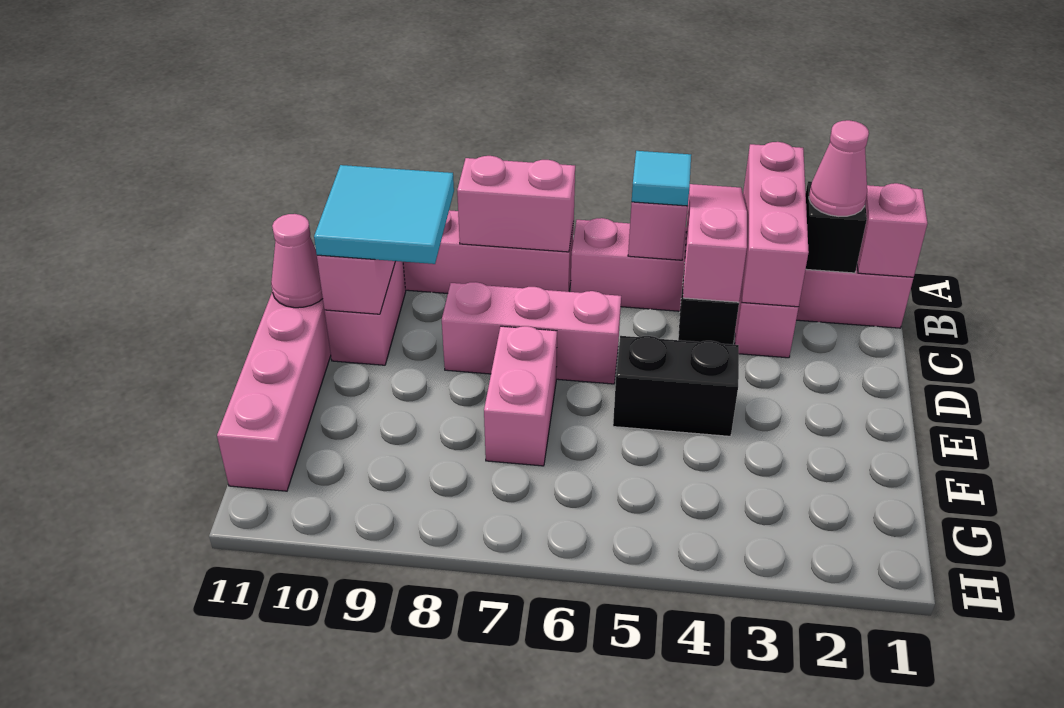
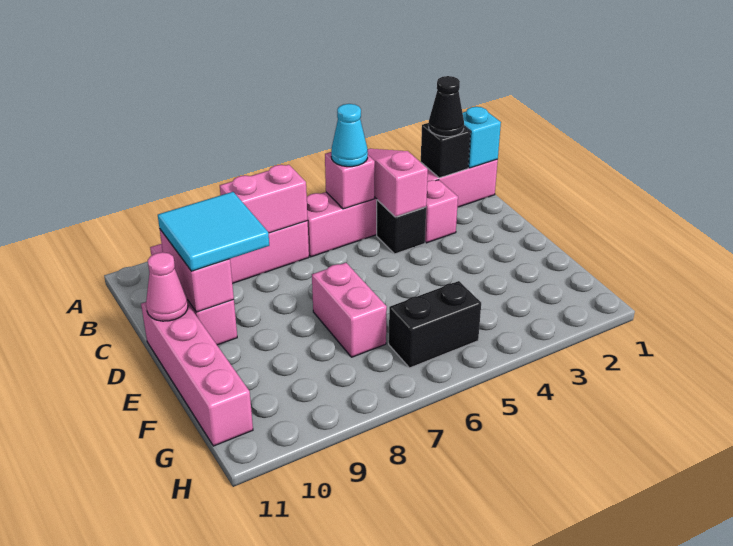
pink 1x3 brick [742,142,809,307] -> none
pink 1x1 brick [857,183,927,277] -> cyan 1x1 brick [463,107,501,168]
pink 1x1 cone [809,120,869,216] -> black 1x1 cone [429,76,464,137]
cyan 1x1 tile [632,151,691,206] -> cyan 1x1 cone [331,104,368,167]
pink 1x3 brick [442,282,621,384] -> none
black 1x2 brick [613,336,739,436] -> black 1x2 brick moved to [389,281,481,368]

